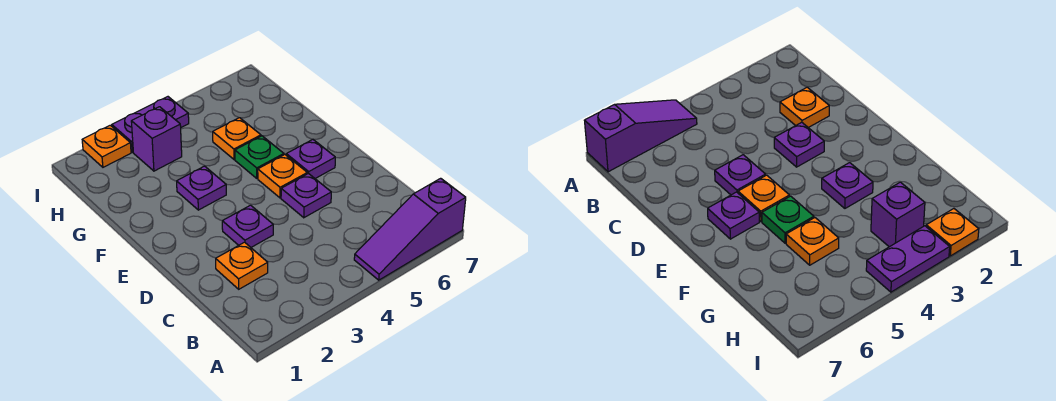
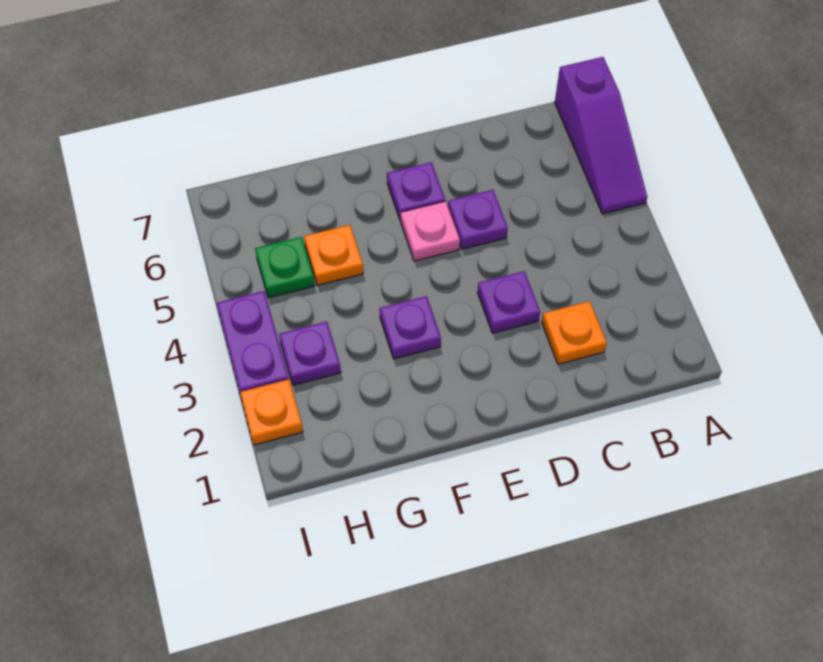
orange 1x1 plate [258,155,307,198] -> pink 1x1 plate [401,201,460,261]
green 1x1 plate [235,136,284,178] -> green 1x1 plate moved to [255,237,315,298]
purple 1x1 brick [131,107,182,171] -> purple 1x1 plate [279,322,341,385]

